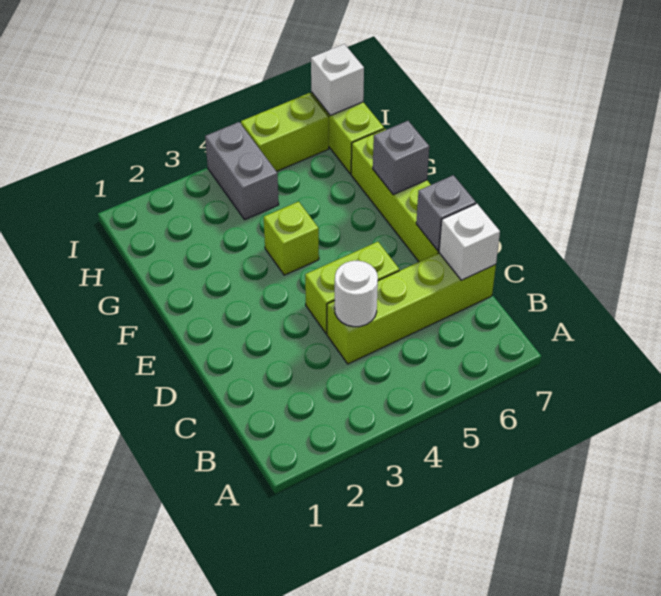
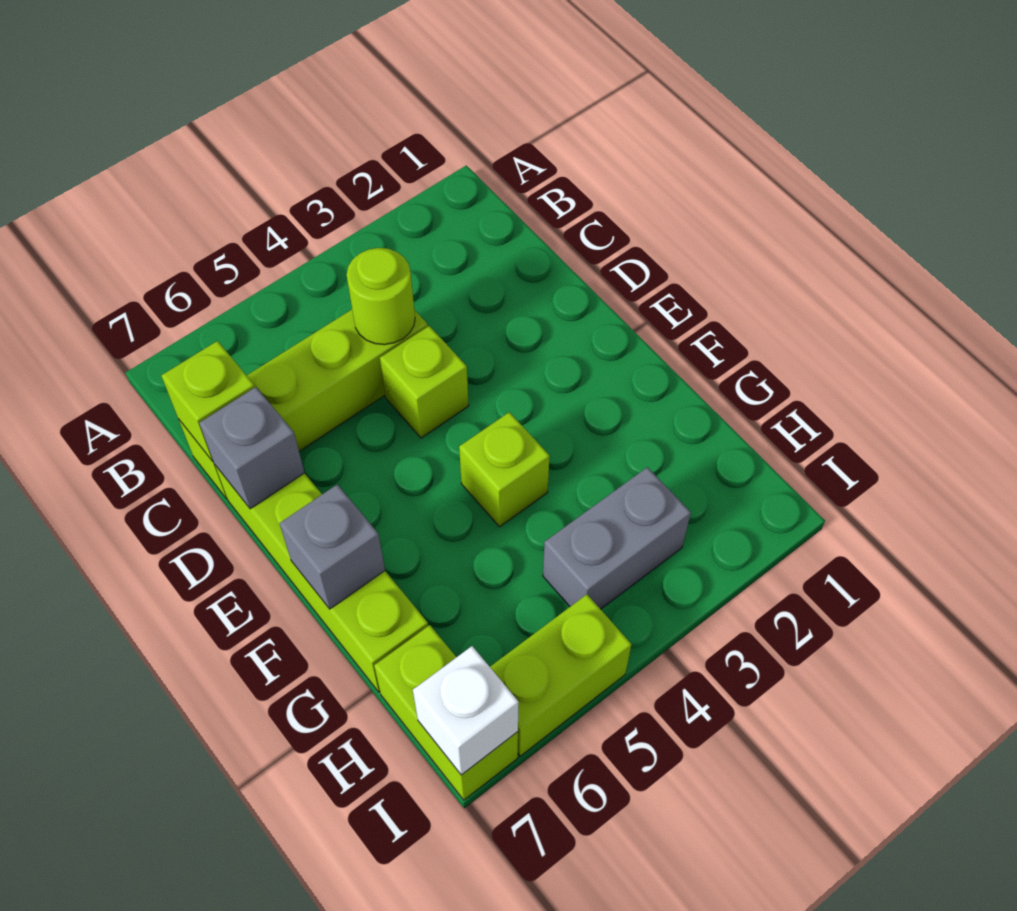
white 1x1 round brick [335,261,378,327] -> lime 1x1 round brick [347,248,415,345]
white 1x1 brick [439,204,500,280] -> lime 1x1 brick [161,341,255,461]
lime 1x2 brick [305,242,399,334] -> lime 1x1 brick [380,326,469,438]
grey 1x2 brick [205,122,279,219] -> grey 1x2 brick turned to [543,467,691,609]

